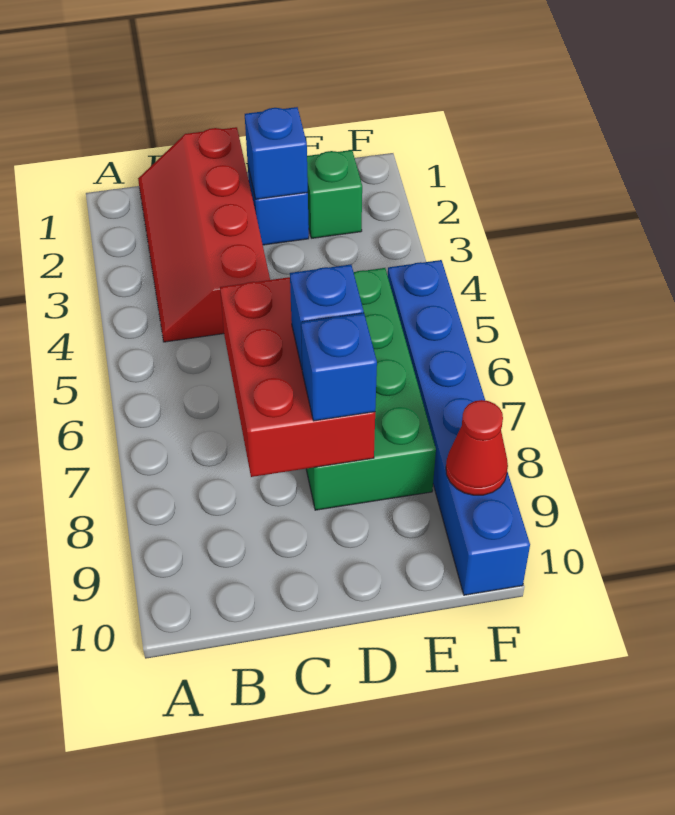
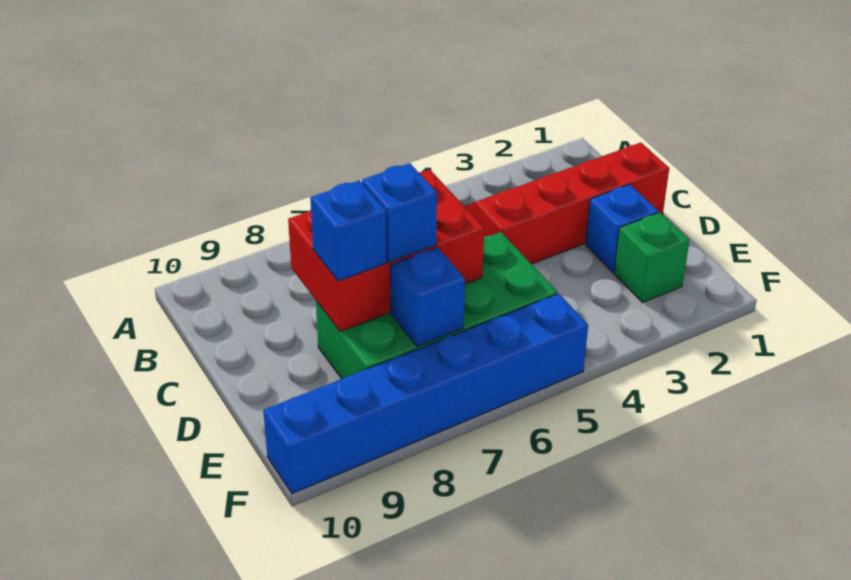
blue 1x1 brick [245,107,308,199] -> blue 1x1 brick moved to [390,247,465,346]
red 1x1 cone [446,400,508,495] -> none

